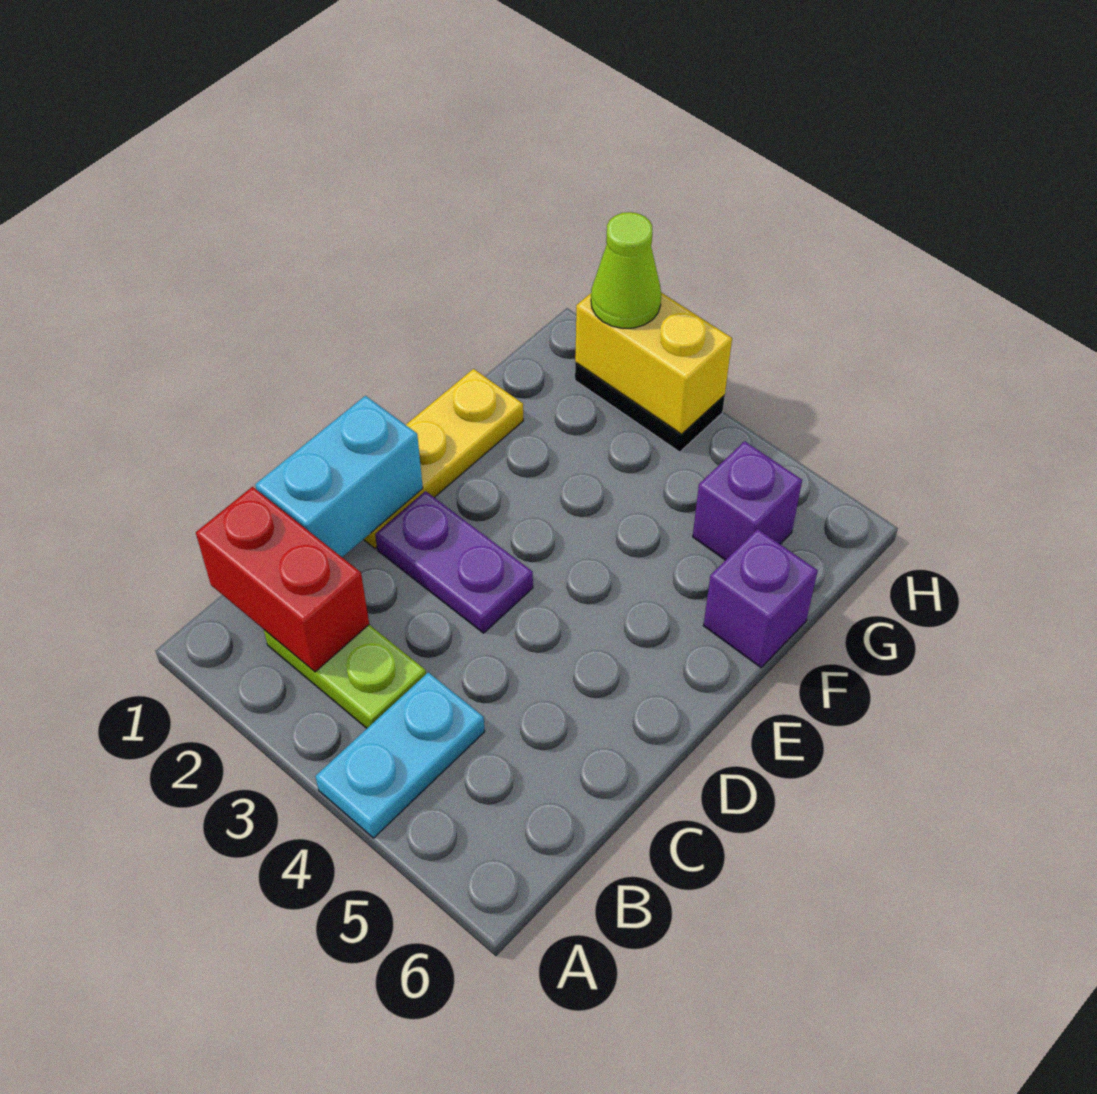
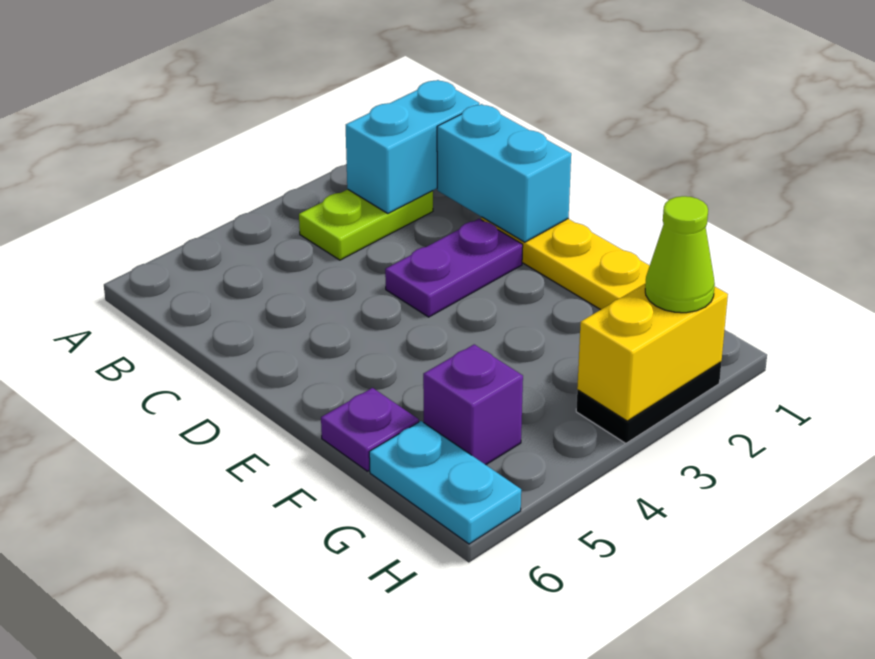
cyan 1x2 plate [315,672,485,838] -> cyan 1x2 plate moved to [369,421,521,544]
red 1x2 brick [196,487,369,672] -> cyan 1x2 brick [346,80,479,213]
purple 1x1 brick [703,529,818,668] -> purple 1x1 plate [321,388,419,471]

